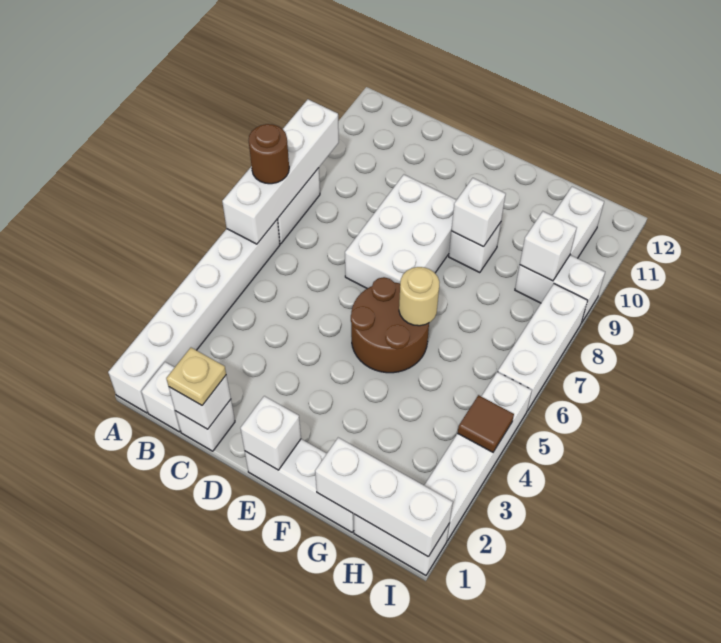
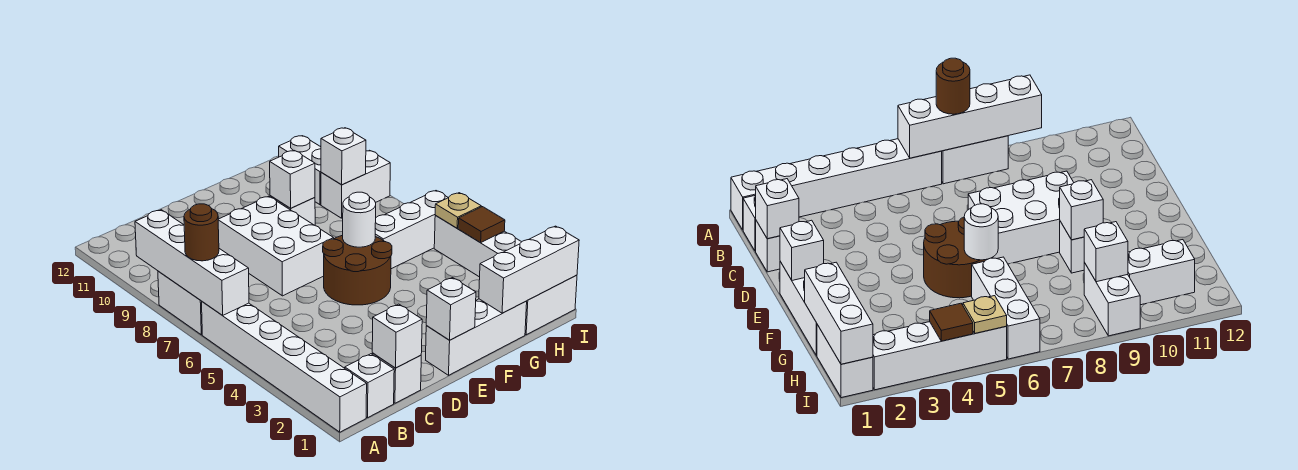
tan 1x1 plate [166,348,226,405] -> tan 1x1 plate moved to [435,193,481,228]
tan 1x1 round brick [399,267,440,326] -> white 1x1 round brick [343,192,376,247]
white 1x3 brick [498,284,588,411] -> white 1x3 brick turned to [375,191,448,269]

